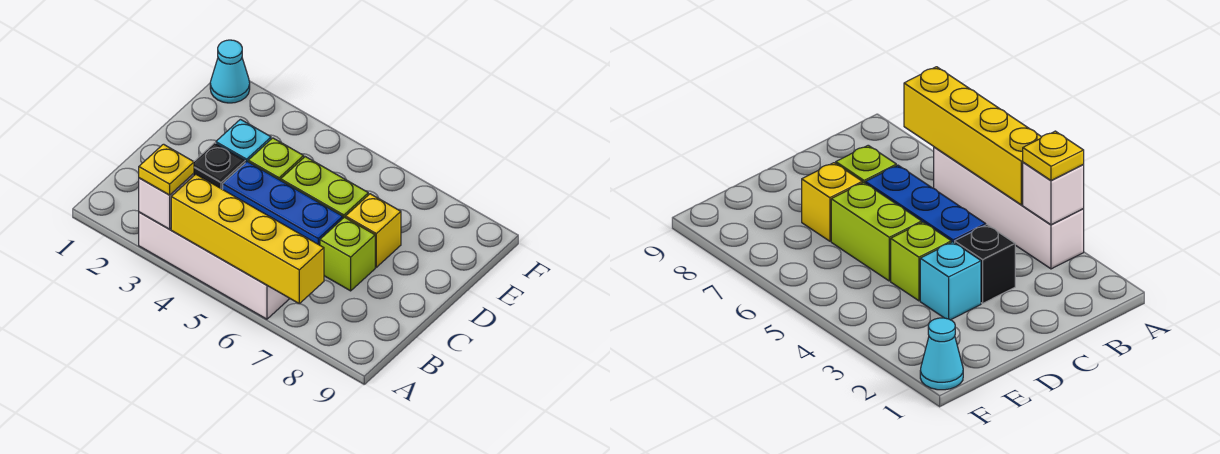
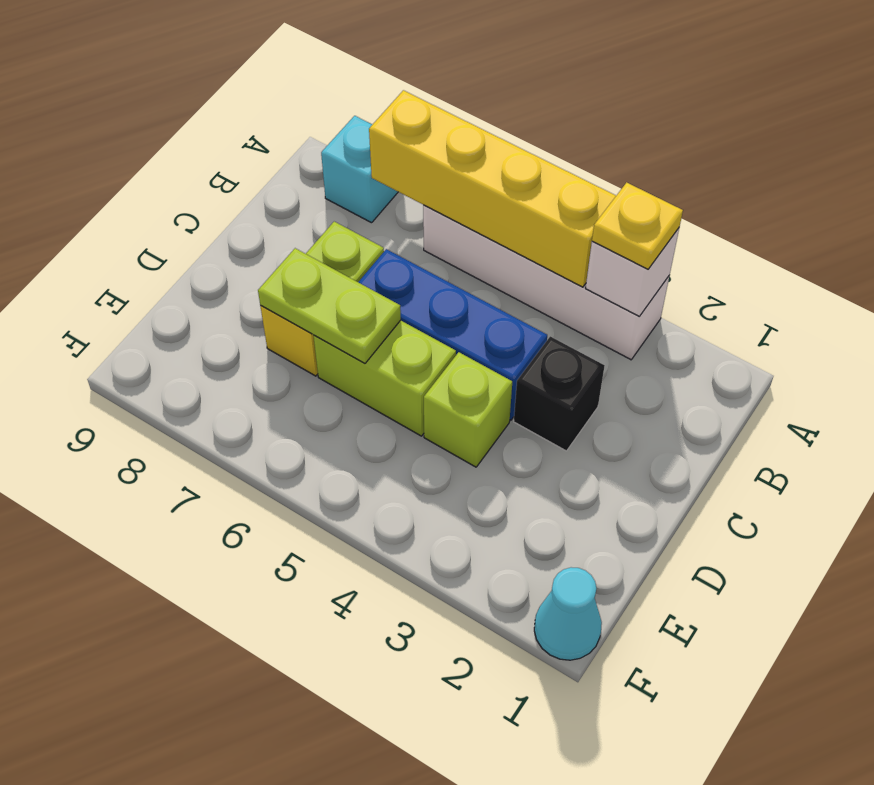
cyan 1x1 brick [216,119,271,163] -> cyan 1x1 brick moved to [321,116,398,223]
none -> lime 1x2 plate [258,248,401,364]

